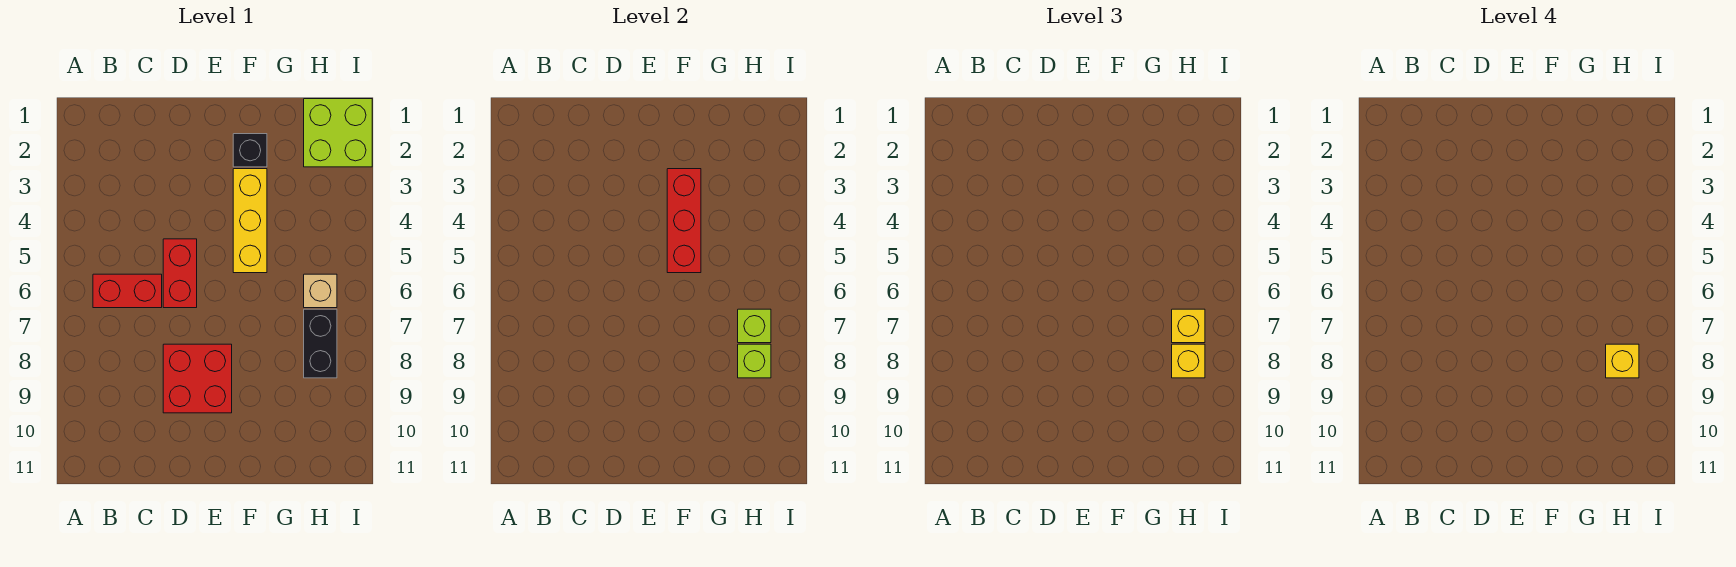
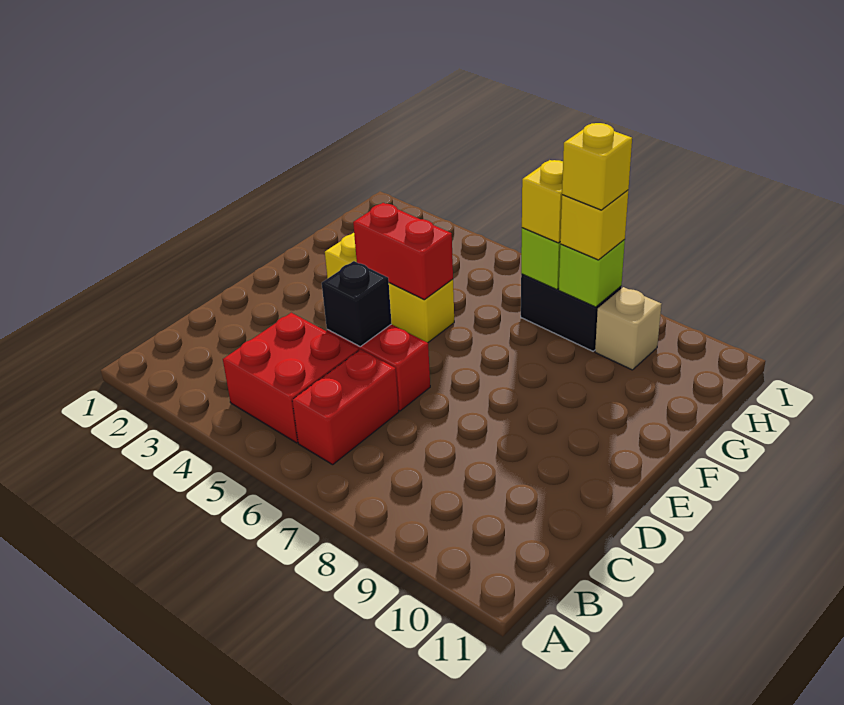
red 2x2 brick [163,344,232,413] -> red 2x2 brick moved to [223,313,359,443]
black 1x1 brick [233,134,267,167] -> black 1x1 brick moved to [322,261,392,347]
red 1x3 brick [667,169,701,273] -> red 1x2 brick [353,203,453,300]
lime 2x2 brick [304,99,372,167] -> none
tan 1x1 brick [304,274,337,308] -> tan 1x1 brick moved to [595,287,662,370]

